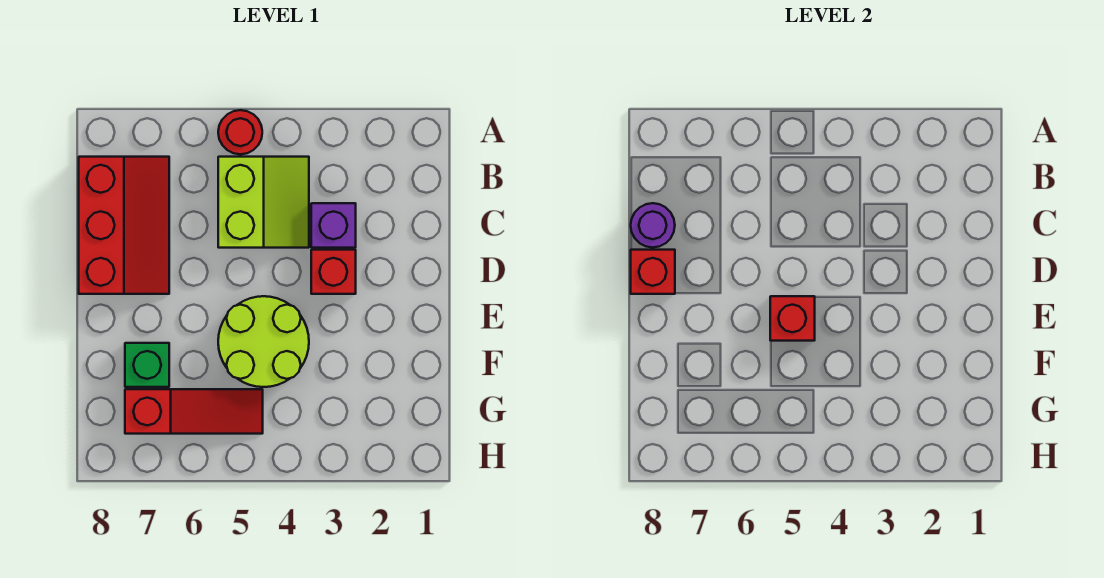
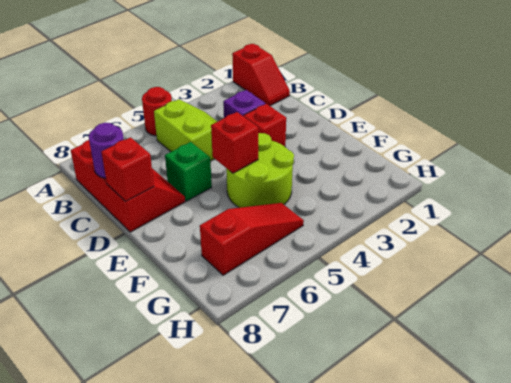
none -> red 1x2 slope [232,44,290,106]
green 1x1 brick [125,343,169,387] -> green 1x1 brick moved to [165,142,212,201]

